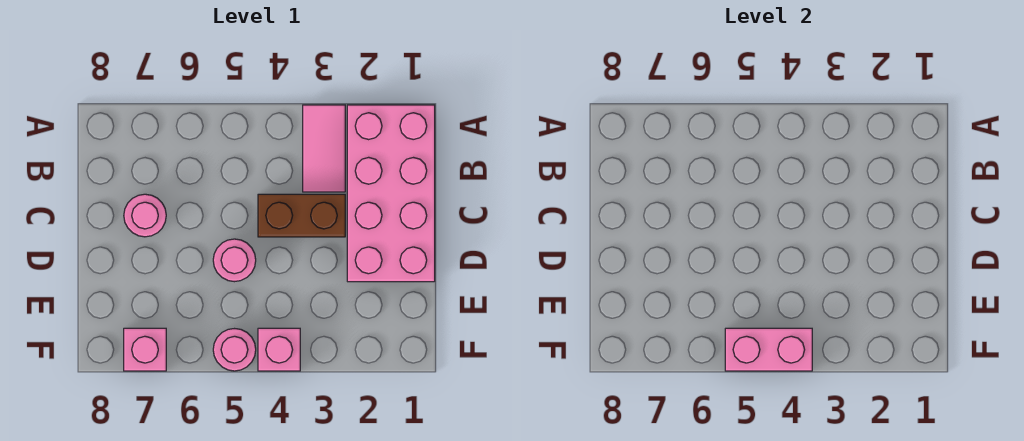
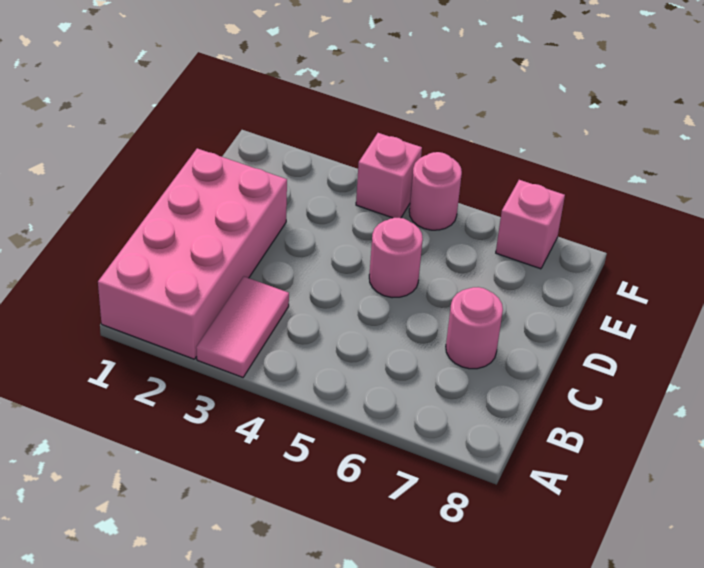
brown 1x2 brick [258,194,345,237] -> none
pink 1x2 brick [725,328,812,371] -> none

